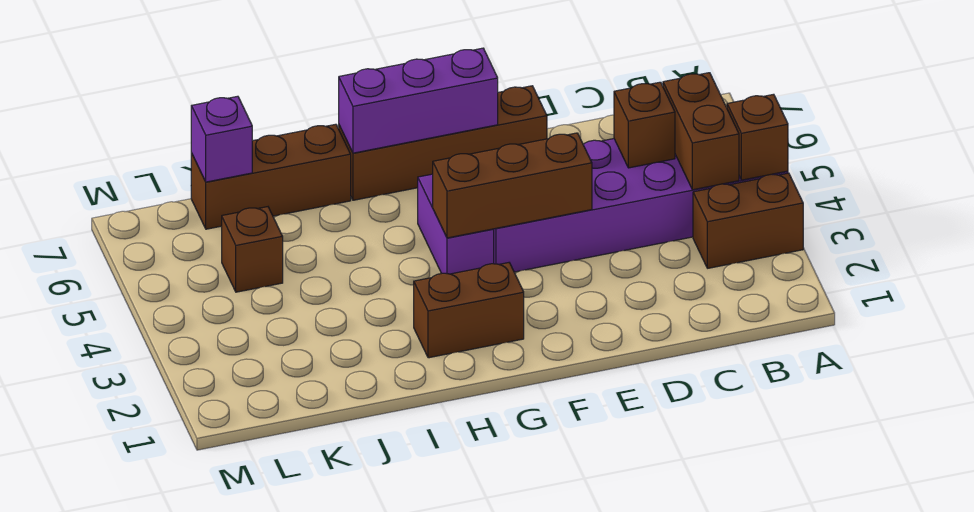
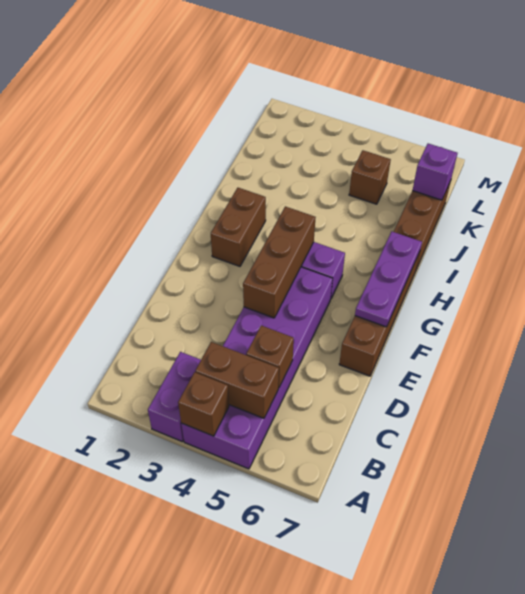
brown 1x2 brick [693,173,803,268] -> purple 1x2 brick [148,352,201,442]
purple 1x3 brick [339,48,498,153] -> purple 1x3 plate [355,232,422,327]

